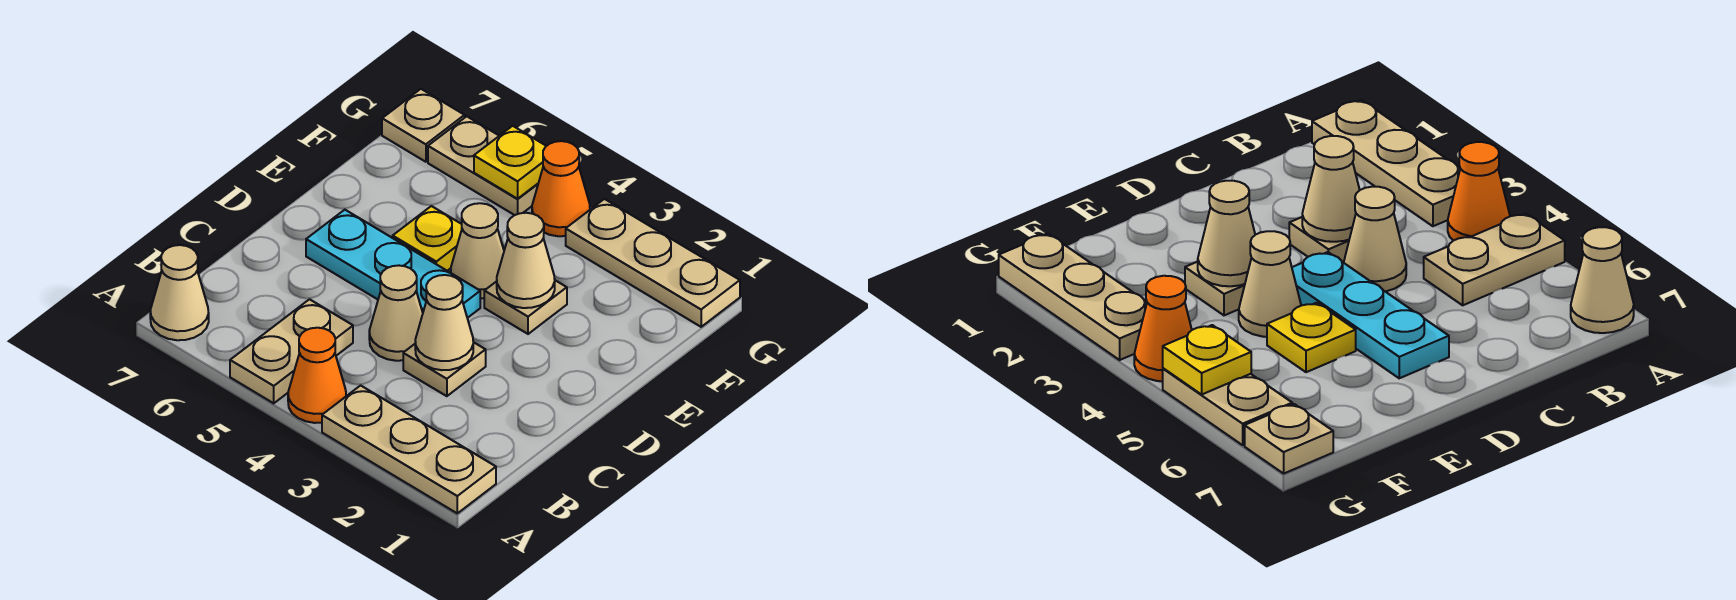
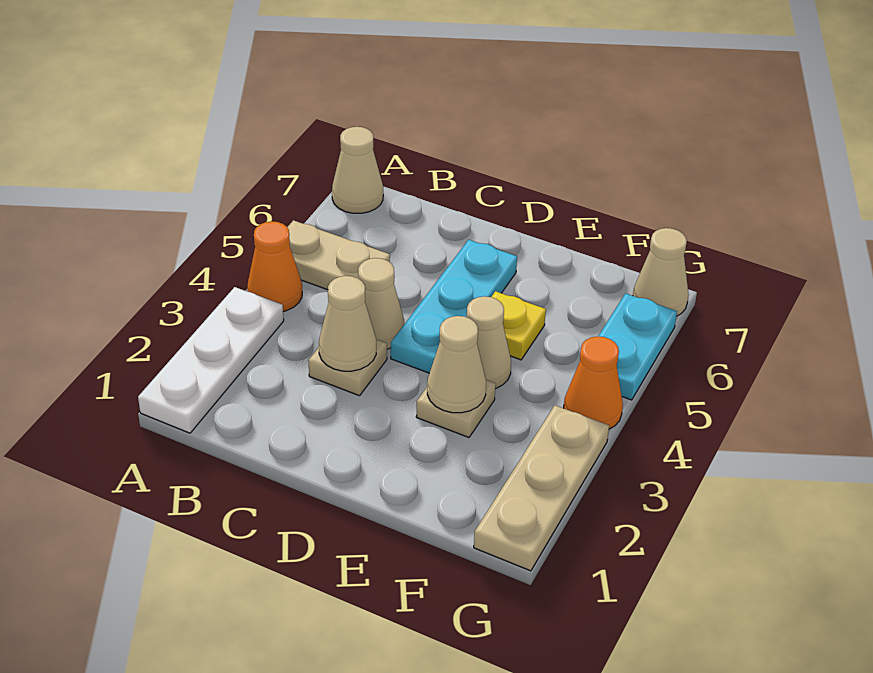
tan 1x3 plate [322,385,496,513] -> white 1x3 plate [138,287,284,433]
tan 1x2 plate [428,116,538,215] -> cyan 1x2 plate [598,293,677,400]
yellow 1x1 plate [474,126,546,199] -> none
tan 1x1 plate [382,89,465,162] -> tan 1x1 cone [633,228,689,316]

